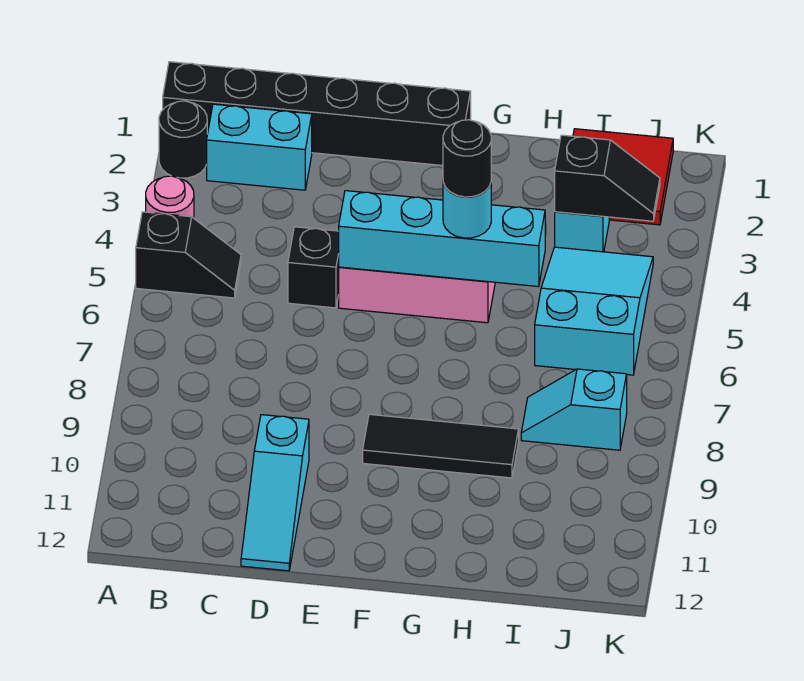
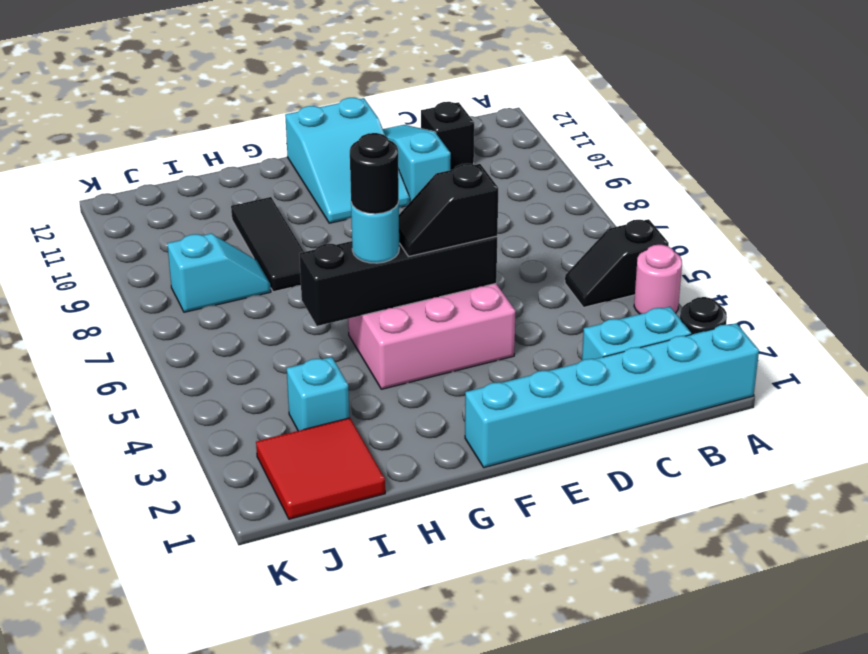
black 1x6 brick [163,62,471,165] -> cyan 1x6 brick [465,323,759,468]
black 1x1 brick [288,227,339,308] -> black 1x1 brick moved to [421,102,474,170]
cyan 1x4 brick [339,191,545,287] -> black 1x4 brick [299,236,497,326]
black 1x3 tile [363,414,519,478] -> black 1x3 tile turned to [231,197,304,292]
black 1x2 slope [555,135,660,221] -> black 1x2 slope moved to [399,164,498,256]
cyan 2x3 slope [535,247,653,375] -> cyan 2x3 slope moved to [285,98,410,223]

